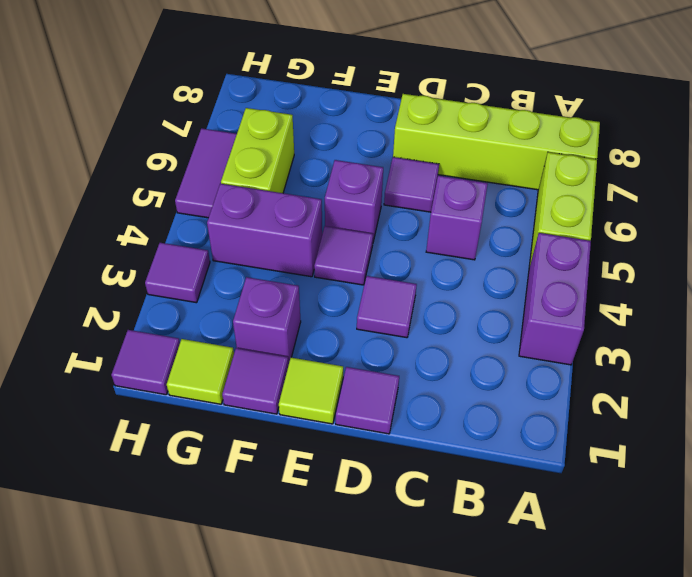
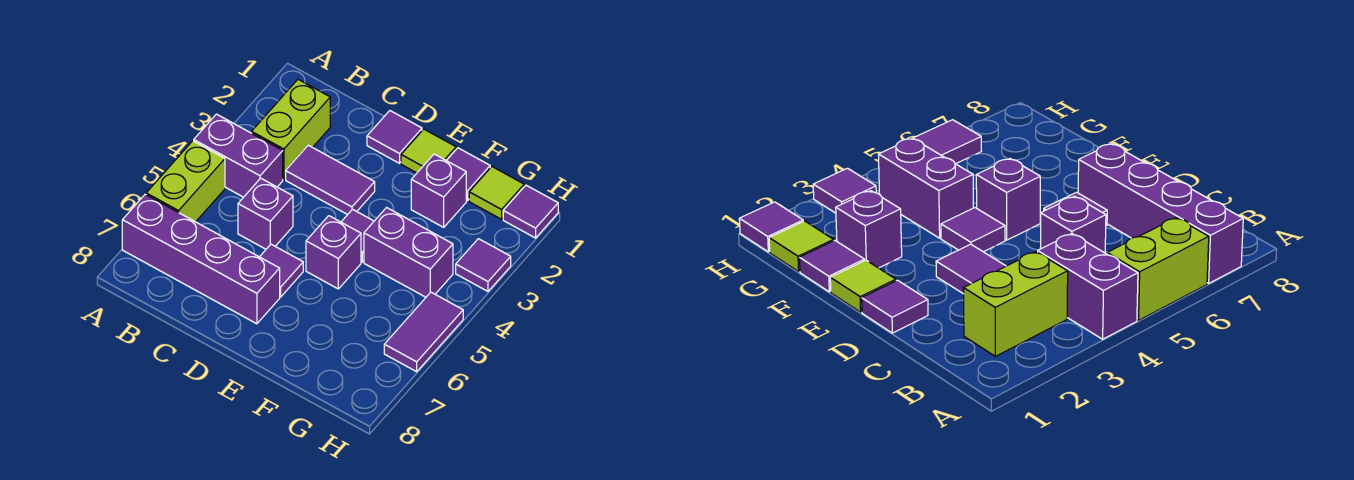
purple 1x2 brick [519,233,591,365] -> purple 1x2 brick turned to [194,114,283,197]
lime 1x4 brick [393,94,600,190] -> purple 1x4 brick [122,194,280,324]
purple 1x1 tile [357,276,417,338] -> purple 1x2 tile [286,145,375,215]
lime 1x2 brick [221,108,294,193] -> lime 1x2 brick moved to [252,80,330,179]

